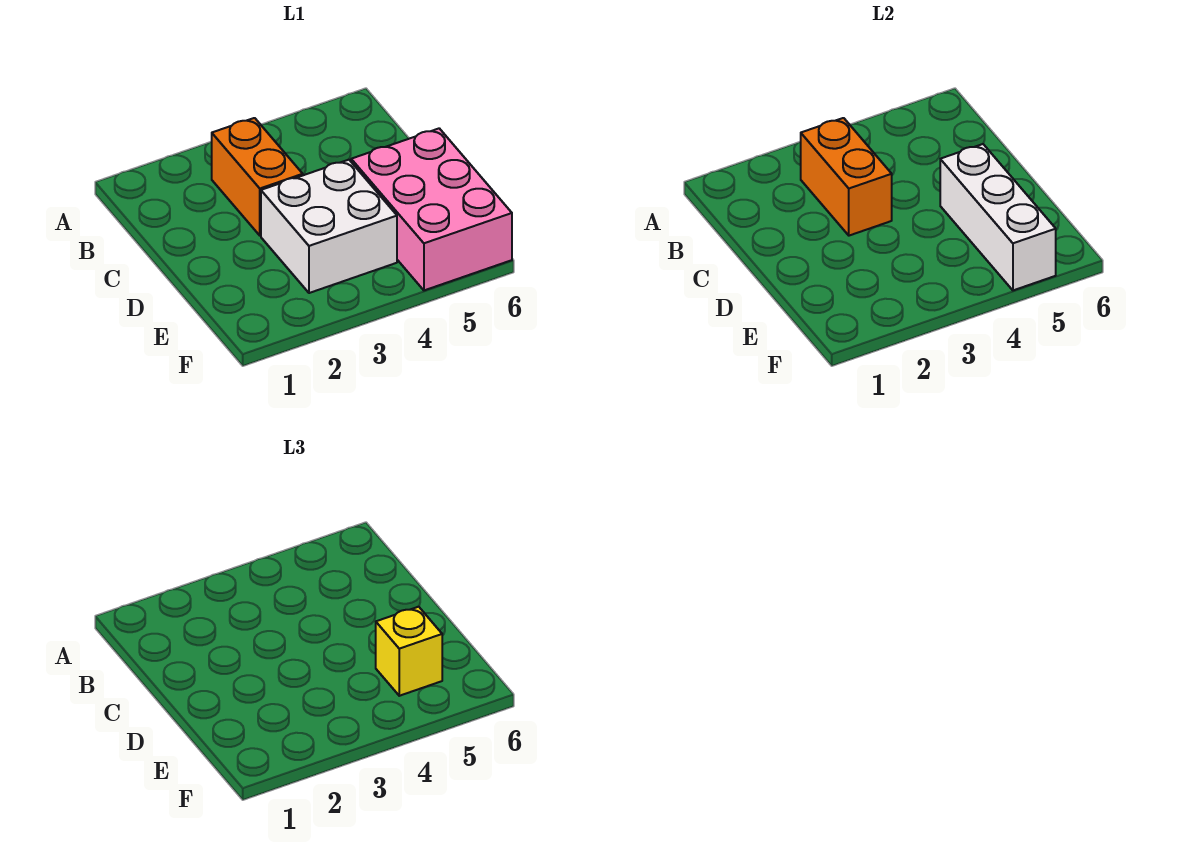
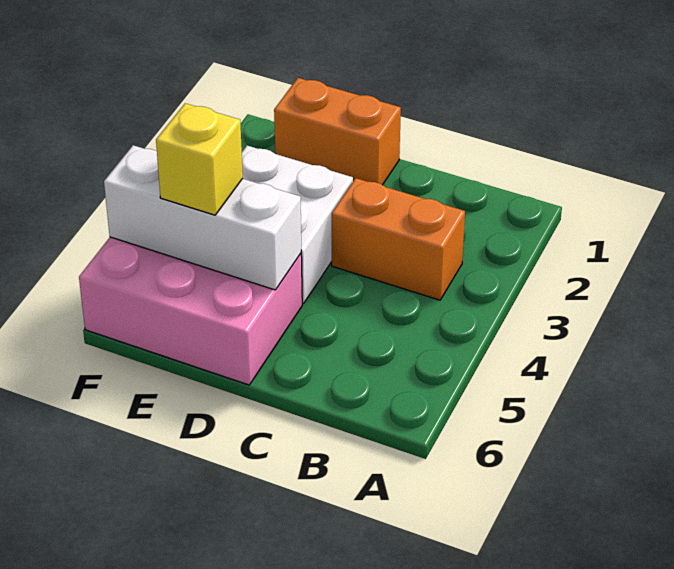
orange 1x2 brick [801,118,892,236] -> orange 1x2 brick moved to [274,78,401,185]

